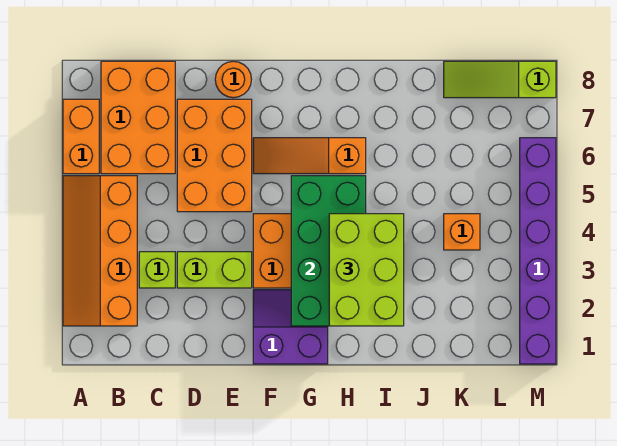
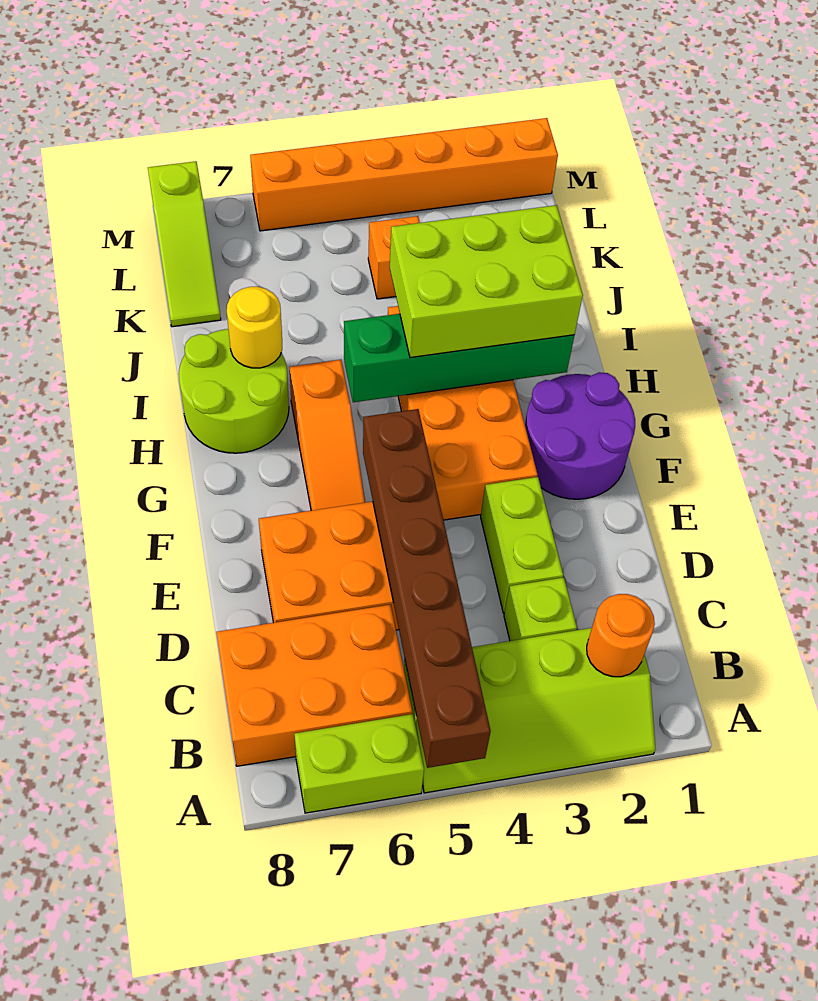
orange 2x4 slope [63,176,137,326] -> lime 2x4 slope [404,628,655,793]
none -> brown 1x6 brick [363,409,491,768]
orange 1x2 brick [63,99,99,174] -> lime 1x2 brick [294,714,424,813]
orange 1x1 round brick [215,61,251,98] -> orange 1x1 round brick moved to [587,594,655,677]
purple 2x2 slope [253,290,328,364] -> purple 2x2 round brick [525,372,635,499]
green 2x4 brick [291,176,366,326] -> green 1x4 brick [344,314,574,402]
none -> lime 2x2 round brick [179,329,289,453]
none -> yellow 1x1 round brick [227,287,282,368]
purple 1x6 brick [520,138,556,364] -> orange 1x6 brick [250,118,558,231]

